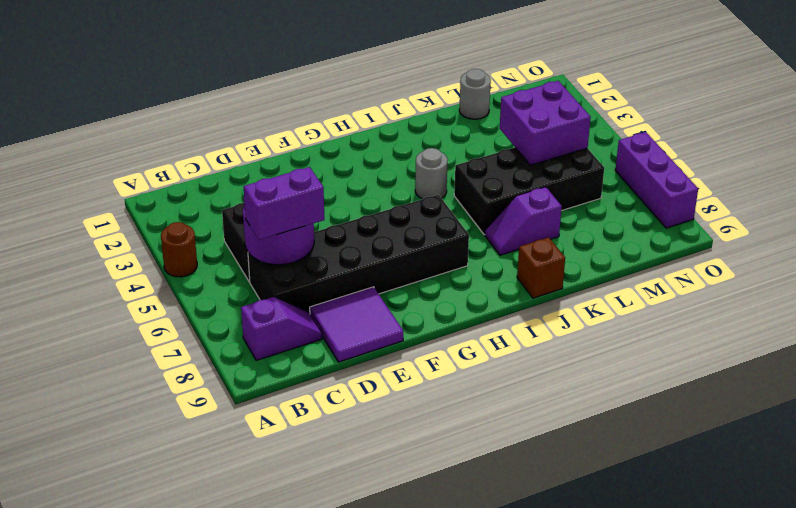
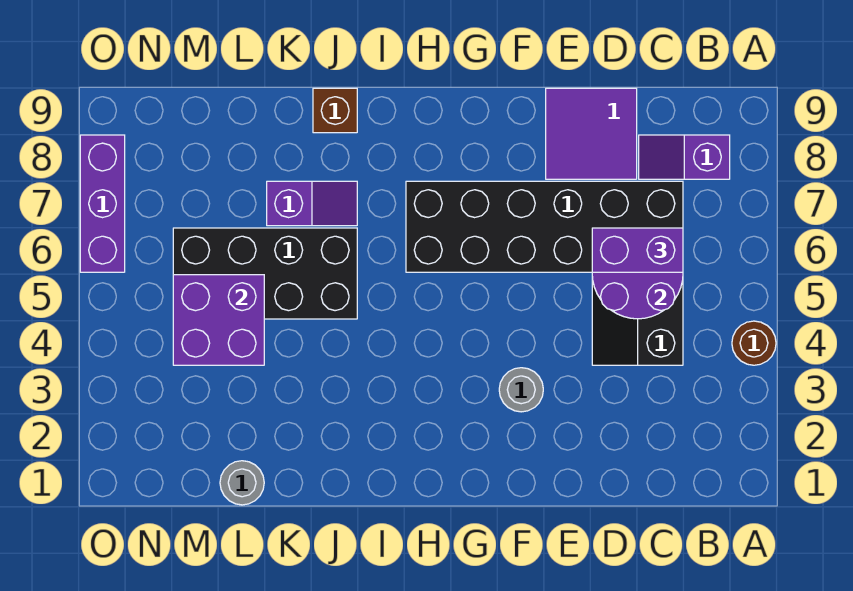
grey 1x1 round brick [415,148,448,199] -> grey 1x1 round brick moved to [499,368,543,412]

